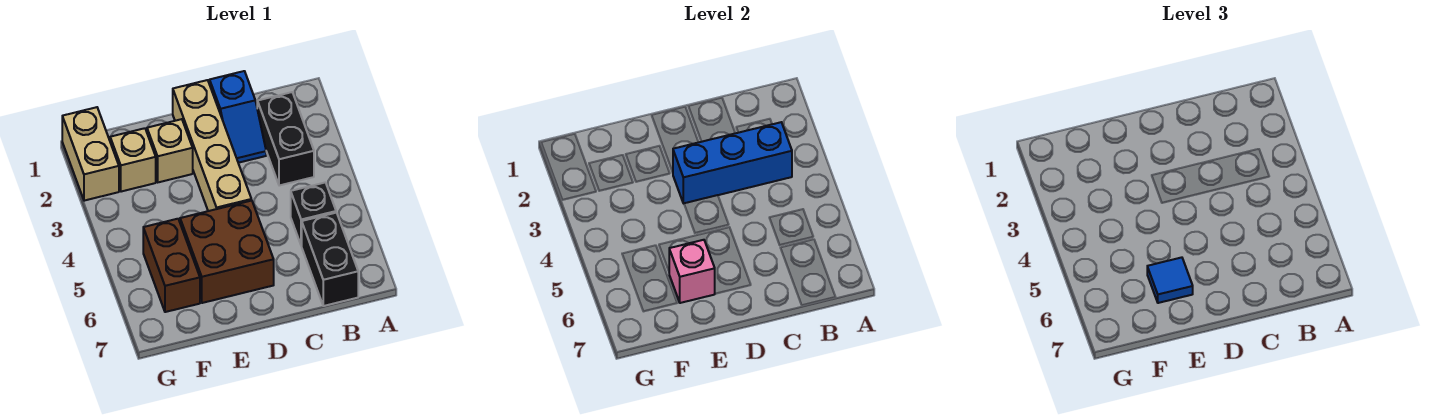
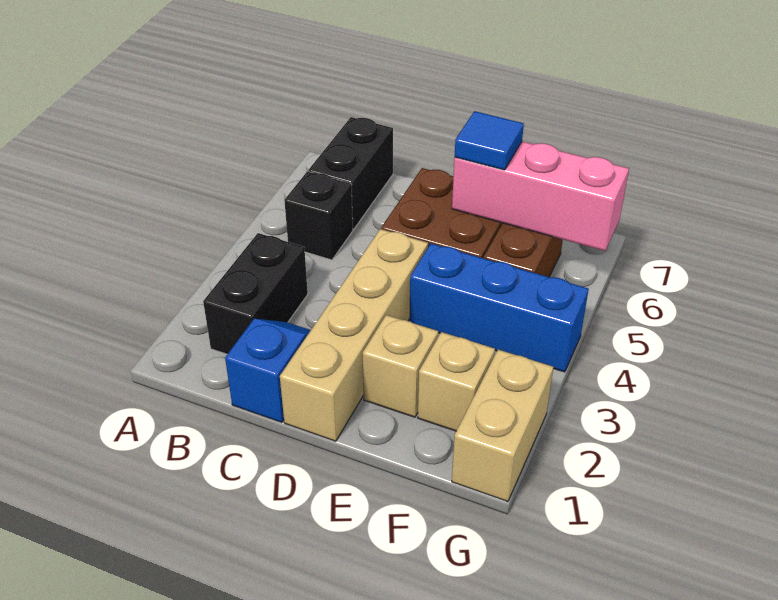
blue 1x3 brick [673,122,792,203] -> blue 1x3 brick moved to [409,244,589,372]
pink 1x1 brick [669,240,715,303] -> pink 1x3 brick [452,142,629,251]

